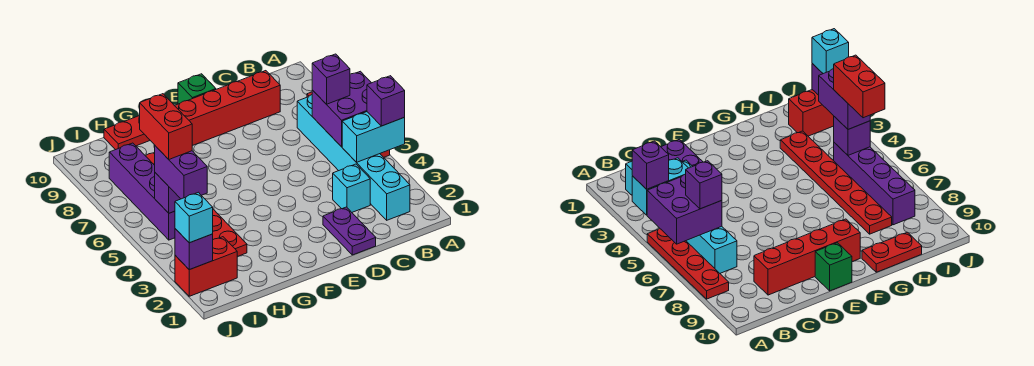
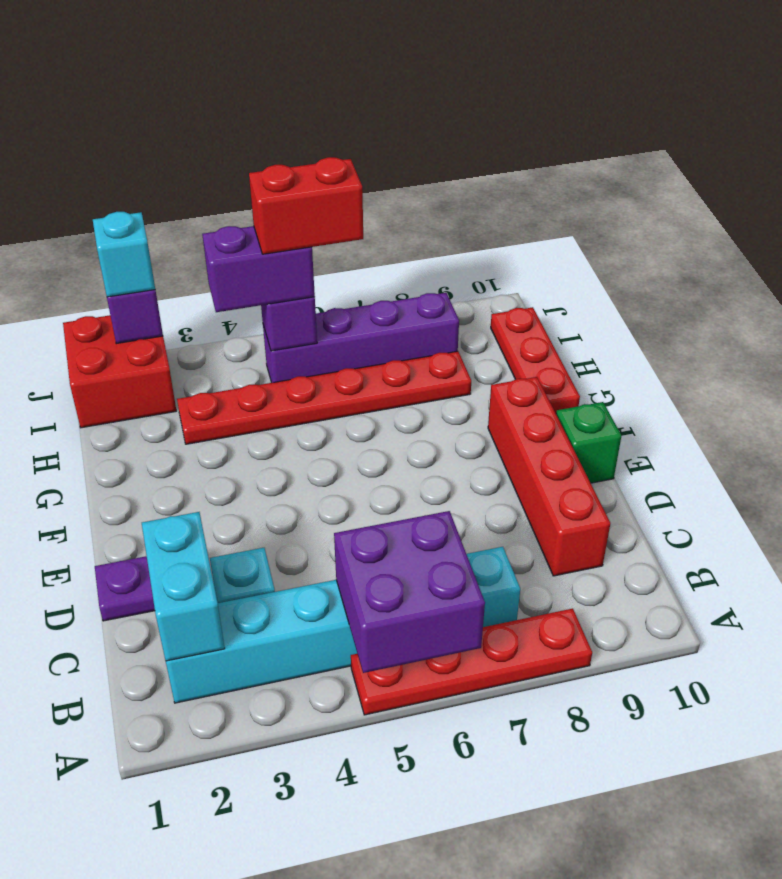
cyan 1x2 brick [342,112,405,162] -> cyan 1x2 brick moved to [142,512,225,661]
purple 1x1 brick [367,76,405,126] -> none
purple 1x1 brick [312,54,350,104] -> none
red 1x2 plate [104,116,150,150] -> red 1x3 plate [491,307,580,413]
red 1x2 brick [175,237,237,296] -> red 2x2 brick [63,315,176,428]

